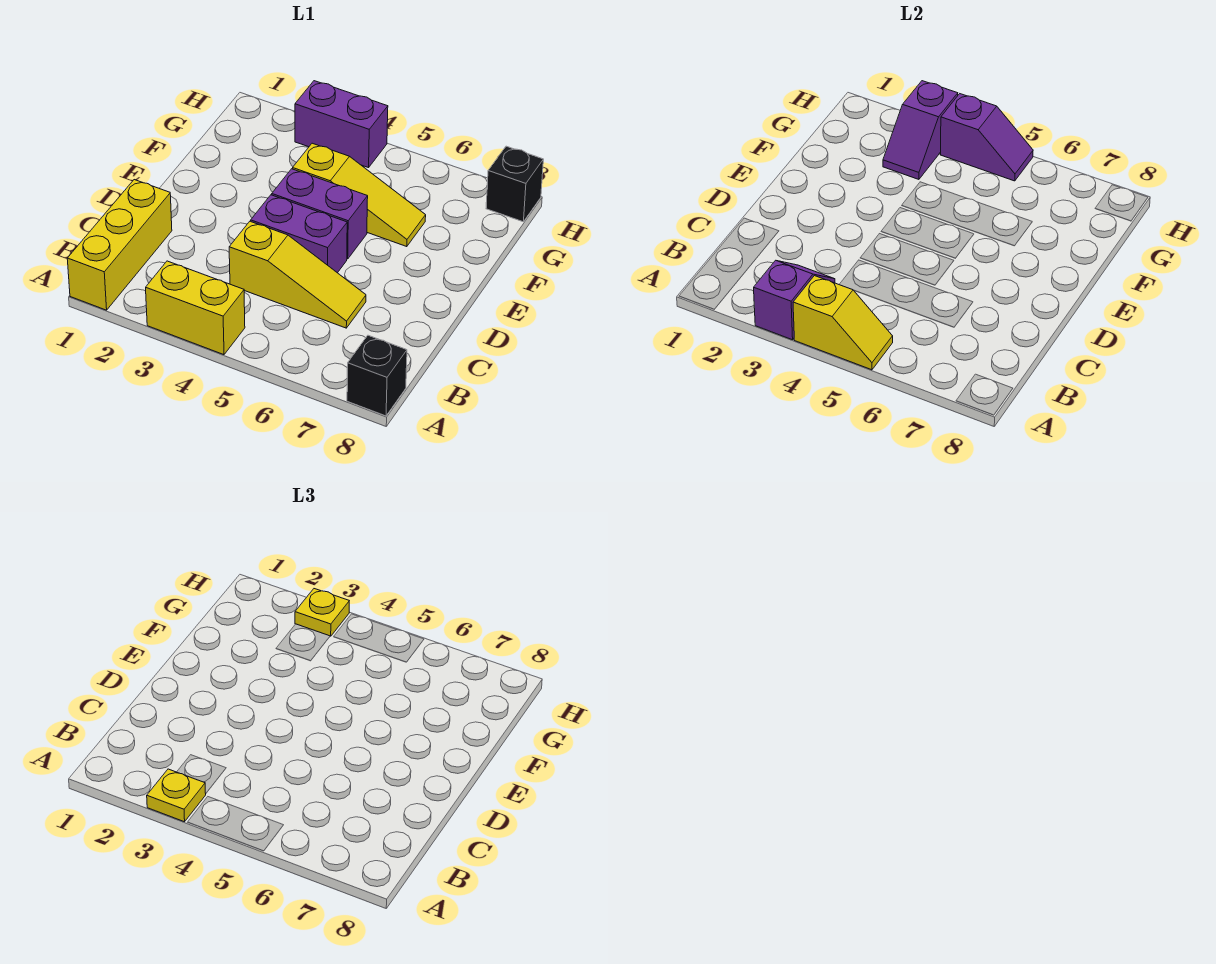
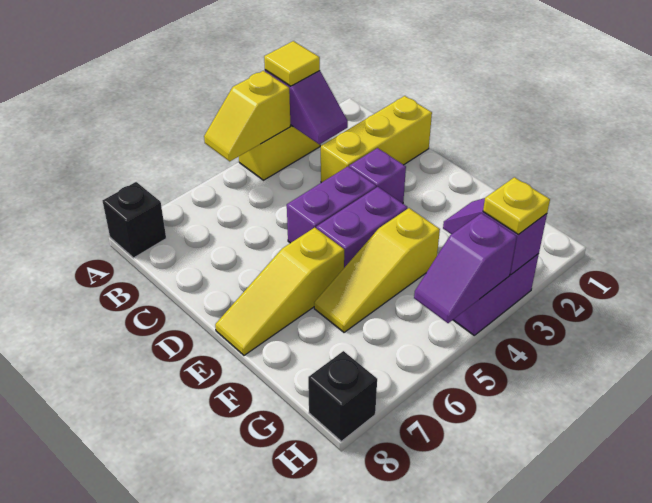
yellow 1x3 brick [67,180,172,310] -> yellow 1x3 brick turned to [321,96,432,183]
yellow 1x1 plate [147,769,206,822] -> yellow 1x1 tile [264,41,320,86]
yellow 1x3 slope [229,221,366,328] -> yellow 1x3 slope moved to [215,228,344,355]
none -> purple 1x1 brick [349,148,406,203]

